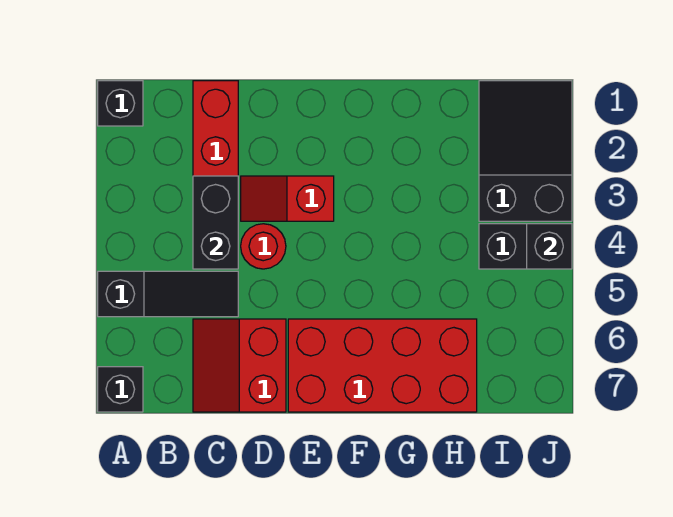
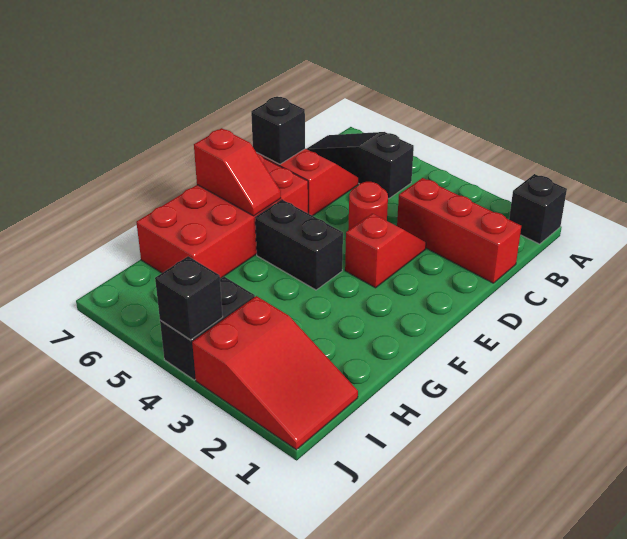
black 1x3 slope [98,271,238,317] -> black 1x3 slope turned to [307,132,414,199]
black 1x1 brick [98,367,143,412] -> black 1x1 brick moved to [251,96,305,164]
black 1x2 brick [193,176,238,269] -> black 1x2 brick moved to [255,200,343,290]
none -> red 1x2 slope [194,128,281,216]
black 2x3 slope [479,81,572,221] -> red 2x3 slope [192,296,358,450]

